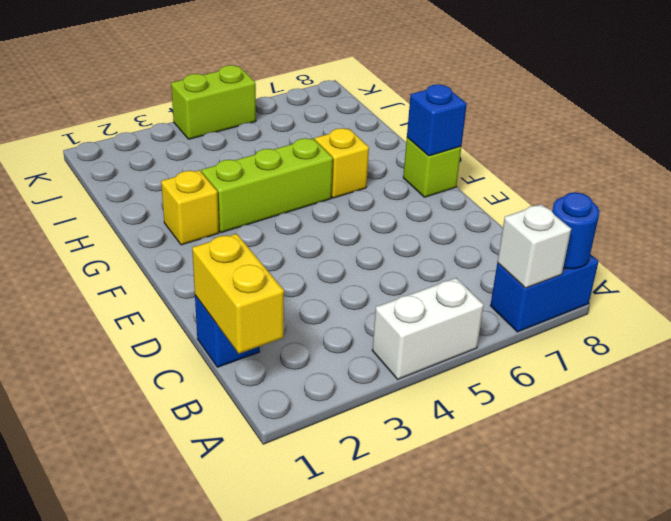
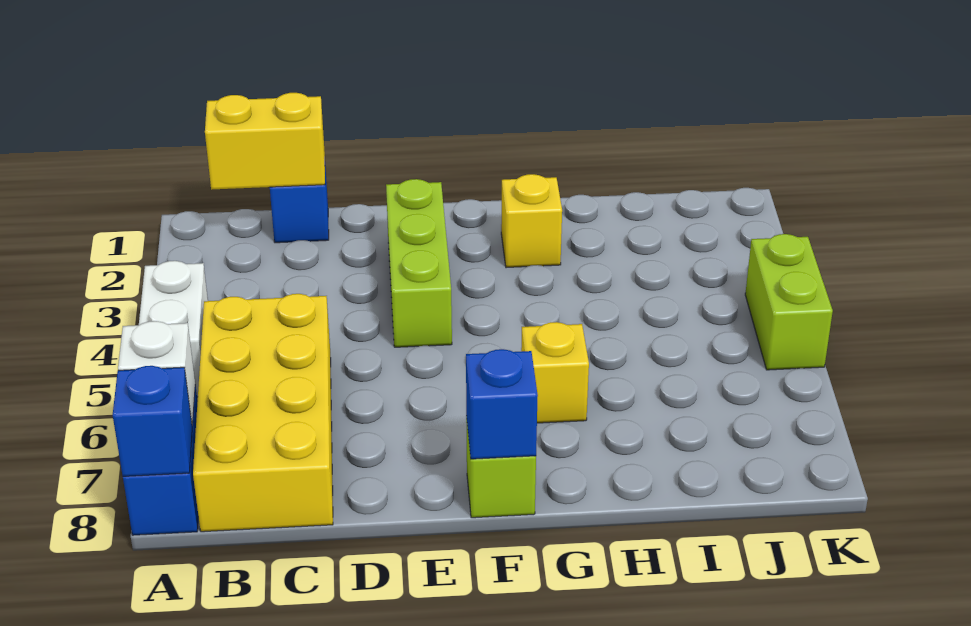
blue 1x1 round brick [552,192,600,269] -> blue 1x1 brick [113,366,192,476]
none -> yellow 2x4 brick [193,294,333,532]
lime 1x3 brick [201,138,333,233] -> lime 1x3 brick moved to [386,179,452,347]

